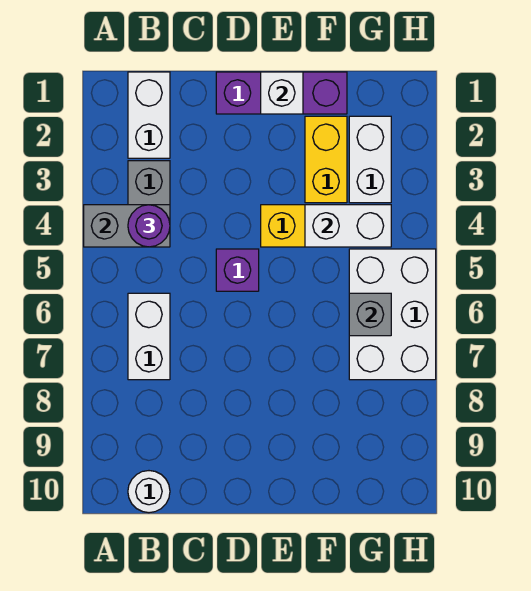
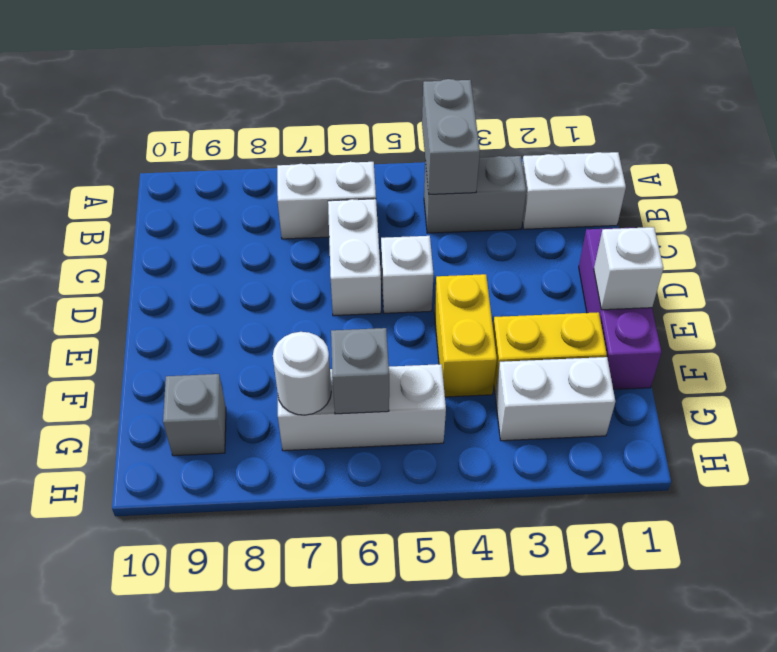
purple 1x1 round brick [128,205,170,247] -> none
white 1x1 round brick [128,471,170,513] -> white 1x1 round brick moved to [273,332,331,415]
purple 1x1 brick [216,249,259,291] -> white 1x1 brick [381,236,434,313]
white 1x2 brick [305,205,391,247] -> white 1x2 brick moved to [328,199,381,316]
white 2x3 brick [349,249,436,380] -> white 1x3 brick [278,364,446,451]
none -> grey 1x1 brick [163,374,226,456]

